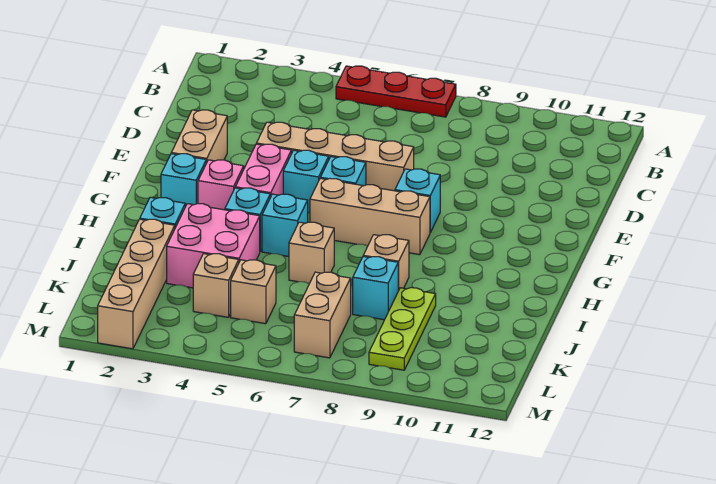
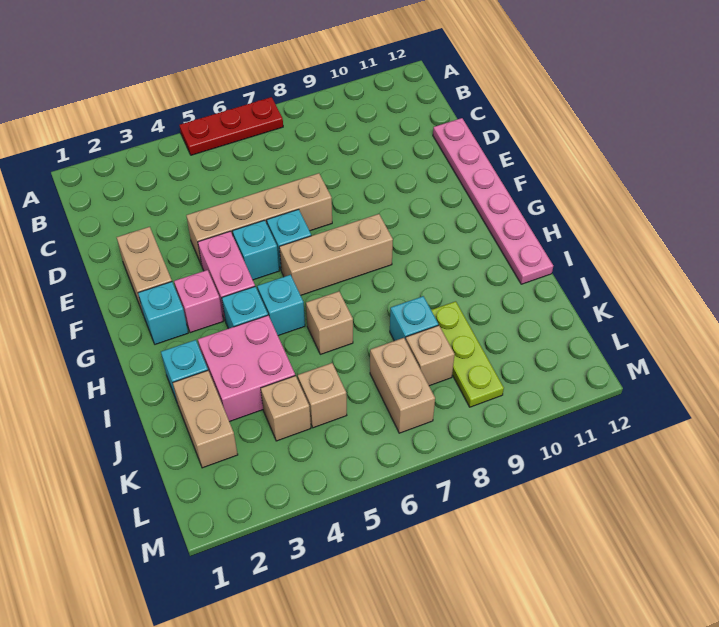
none -> pink 1x6 plate [433,118,553,284]
cyan 1x1 brick [395,169,440,232] -> none
tan 1x1 brick [363,235,409,291] -> tan 1x1 brick moved to [406,325,455,386]
tan 1x4 brick [98,219,175,349] -> tan 1x2 brick [173,371,238,468]

